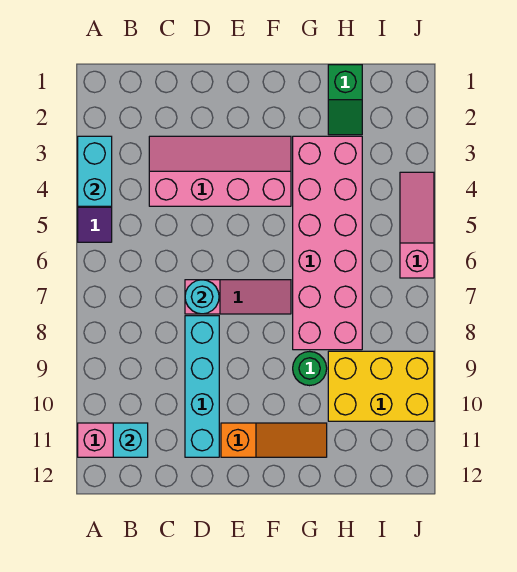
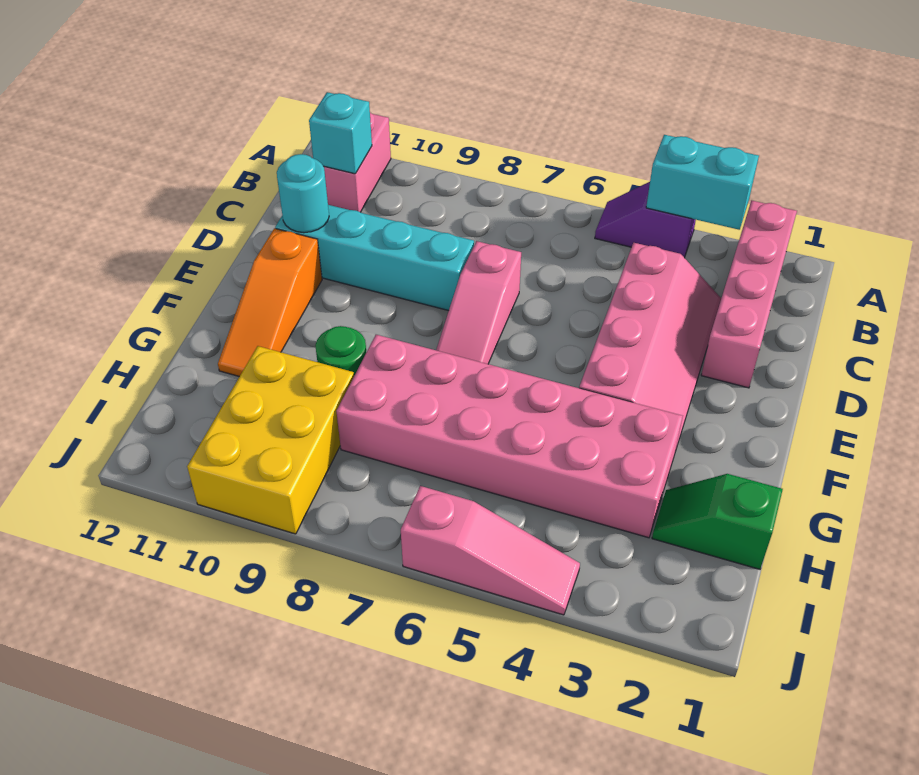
none -> pink 1x4 brick [701,200,797,388]
cyan 1x1 round brick [185,280,219,314] -> cyan 1x1 round brick moved to [277,154,329,233]

